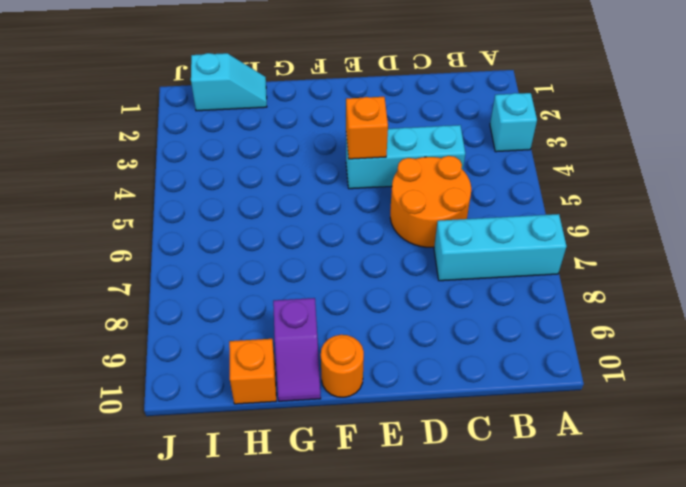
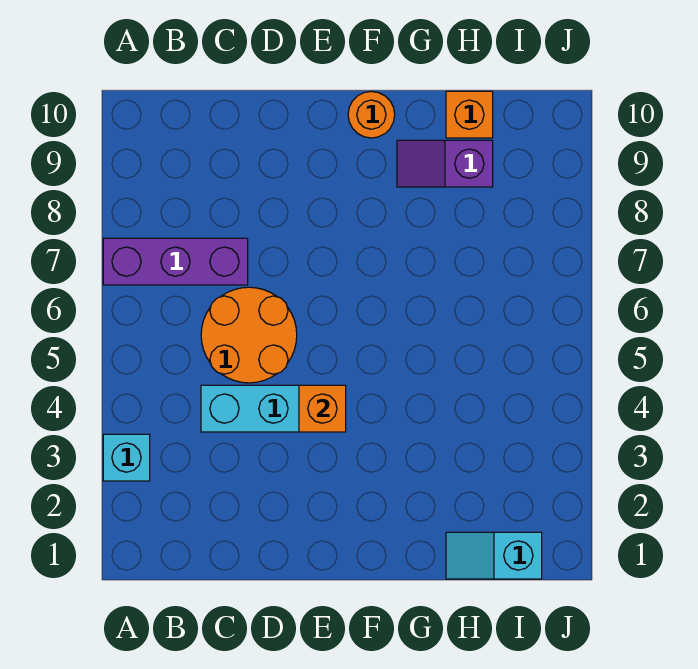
cyan 1x3 brick [434,214,566,281] -> purple 1x3 brick [103,238,248,285]
purple 1x2 slope [273,298,321,401] -> purple 1x2 slope turned to [397,140,493,187]

